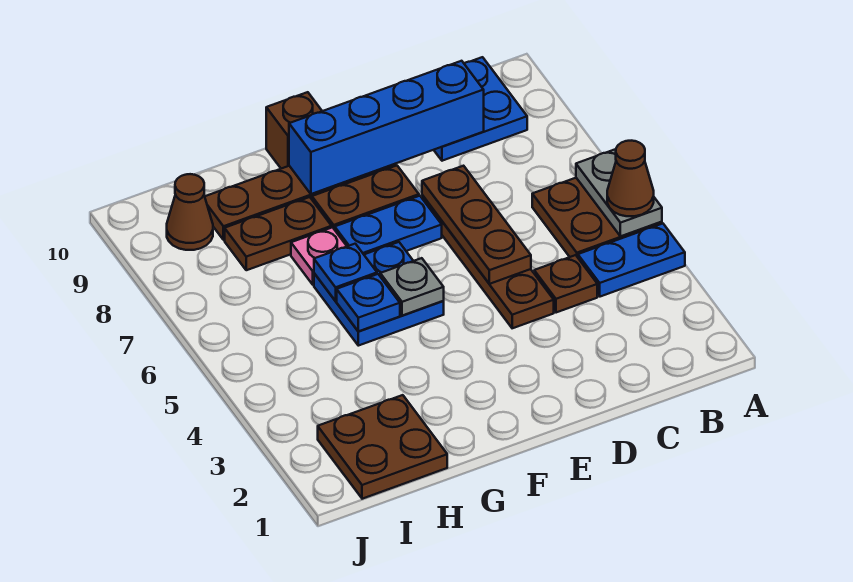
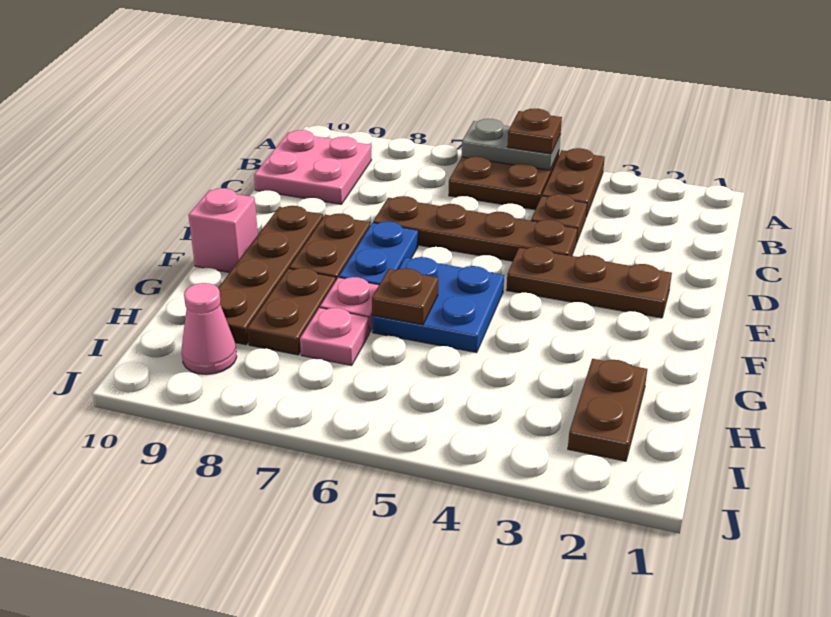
blue 1x2 plate [578,224,685,297] -> brown 1x2 plate [542,148,605,217]
brown 1x1 cone [607,141,654,216] -> brown 1x1 plate [507,109,562,154]
blue 2x2 plate [434,57,527,161] -> pink 2x2 plate [254,130,372,204]
blue 1x4 brick [289,61,484,194] -> none
brown 1x3 plate [422,166,531,284] -> brown 1x3 plate moved to [507,246,672,318]
grey 1x1 plate [380,258,444,316] -> none
brown 1x1 brick [266,92,322,169] -> pink 1x1 brick [188,188,258,273]
blue 1x1 plate [337,274,400,332] -> none
blue 1x1 plate [314,244,377,301] -> brown 1x1 plate [372,268,438,325]
brown 2x2 plate [318,395,447,499] -> brown 1x2 plate [568,359,647,461]
none -> pink 1x1 plate [300,308,369,366]
brown 1x1 cone [167,174,213,250] -> pink 1x1 cone [182,283,237,375]

